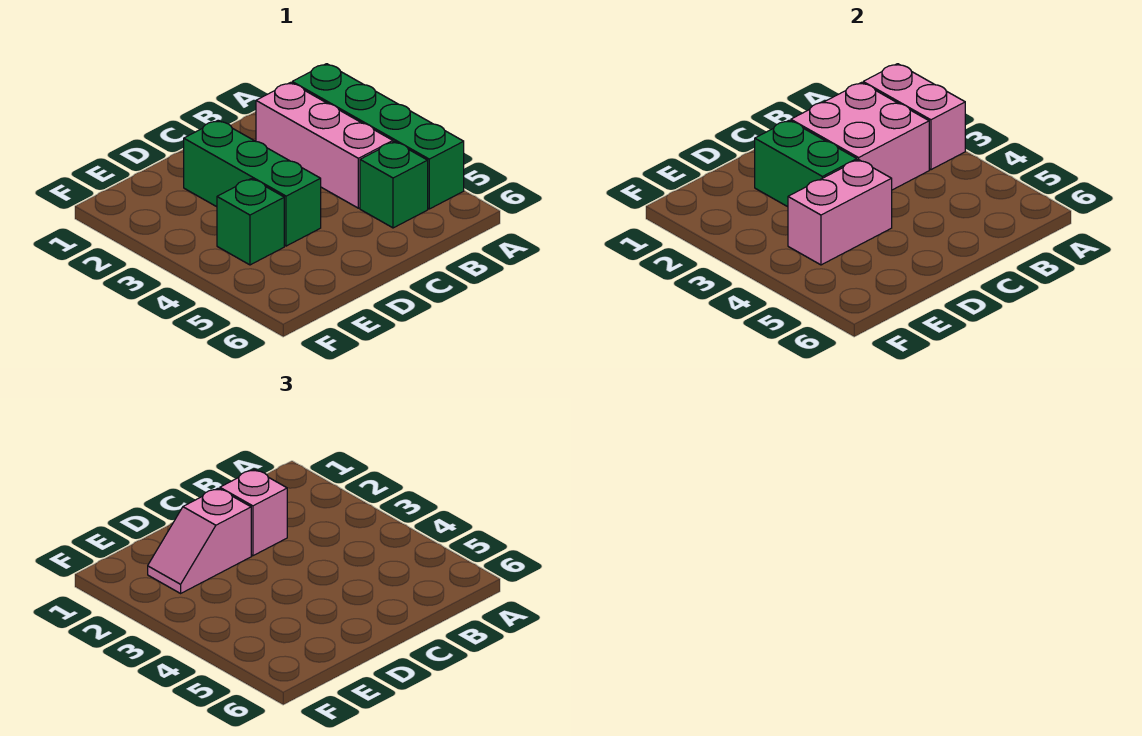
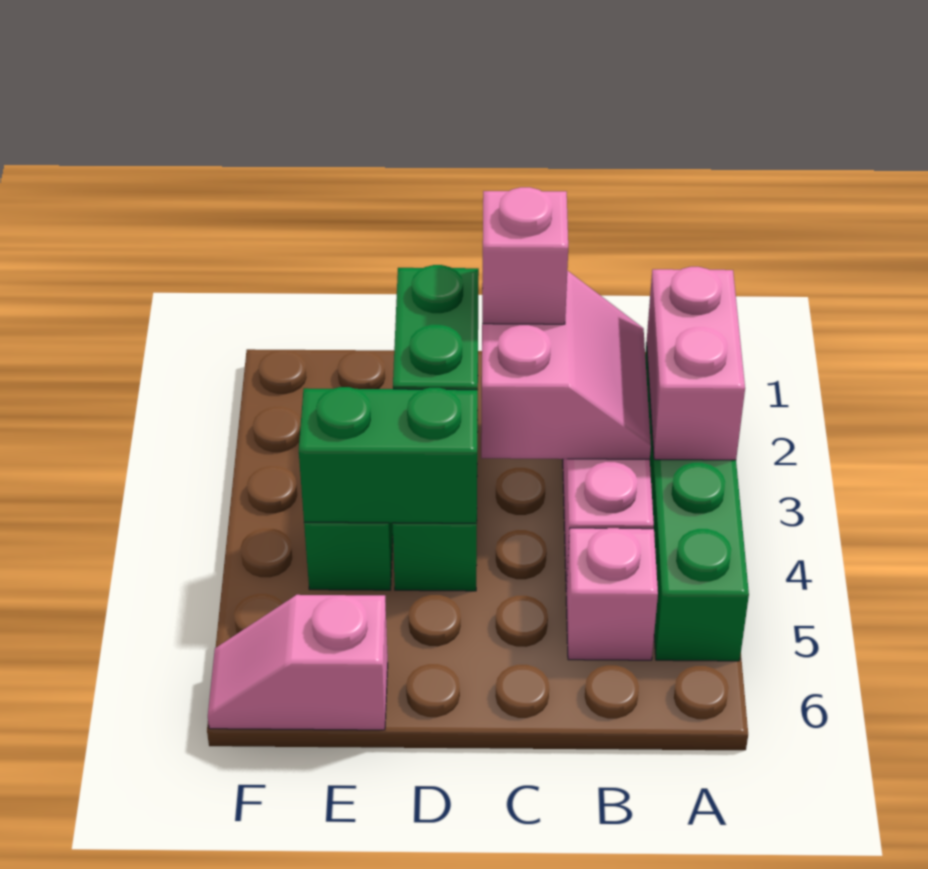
pink 2x2 brick [791,83,929,190] -> pink 2x2 slope [481,270,651,459]
green 1x1 brick [360,142,428,228] -> pink 1x1 brick [566,528,658,660]
pink 1x2 slope [148,488,251,593] -> pink 1x2 slope moved to [208,595,388,730]
pink 1x2 brick [788,160,892,265] -> green 1x2 brick [299,387,478,523]

